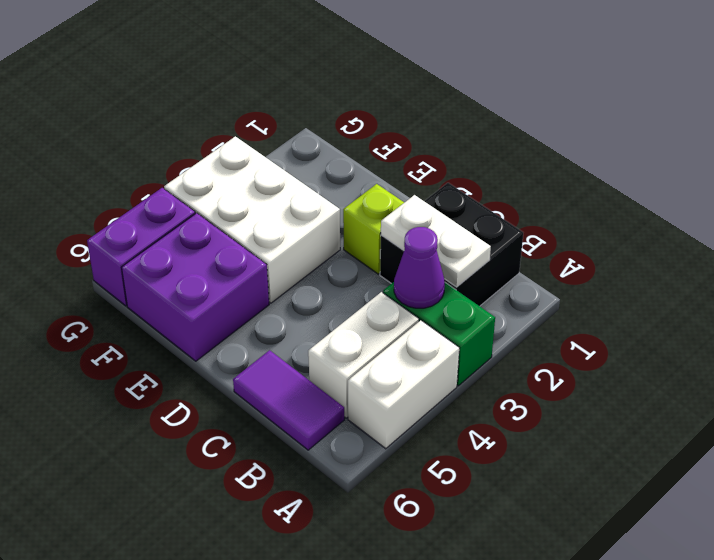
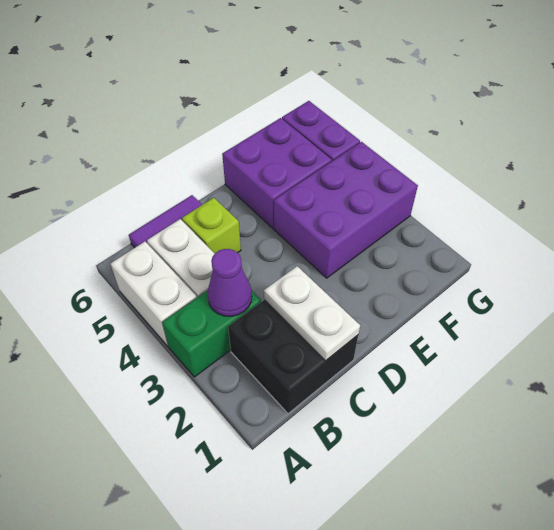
white 1x2 plate [381,195,491,287] -> white 1x2 plate turned to [264,266,360,361]
lime 1x1 brick [343,184,404,274] -> lime 1x1 brick moved to [182,198,241,253]
white 2x3 brick [164,136,340,303] -> purple 2x3 brick [274,142,418,278]

